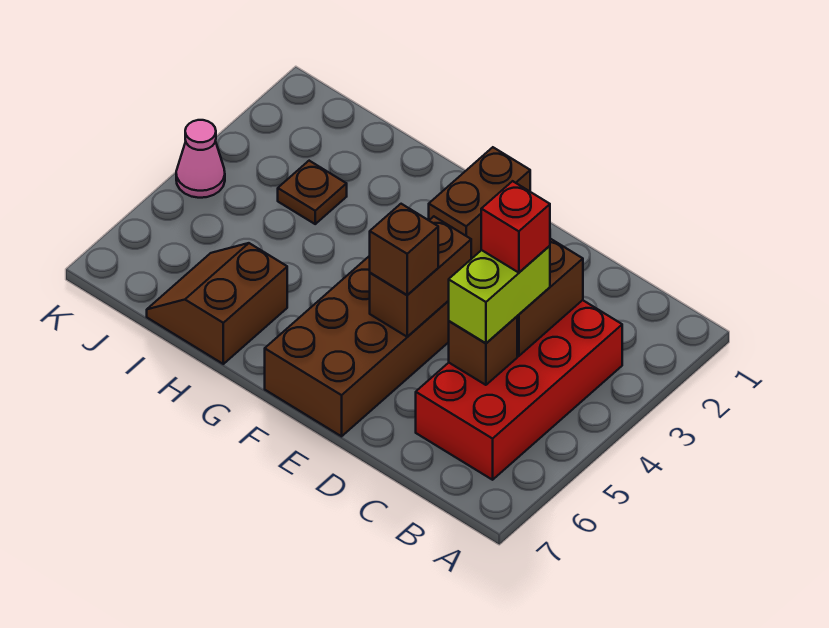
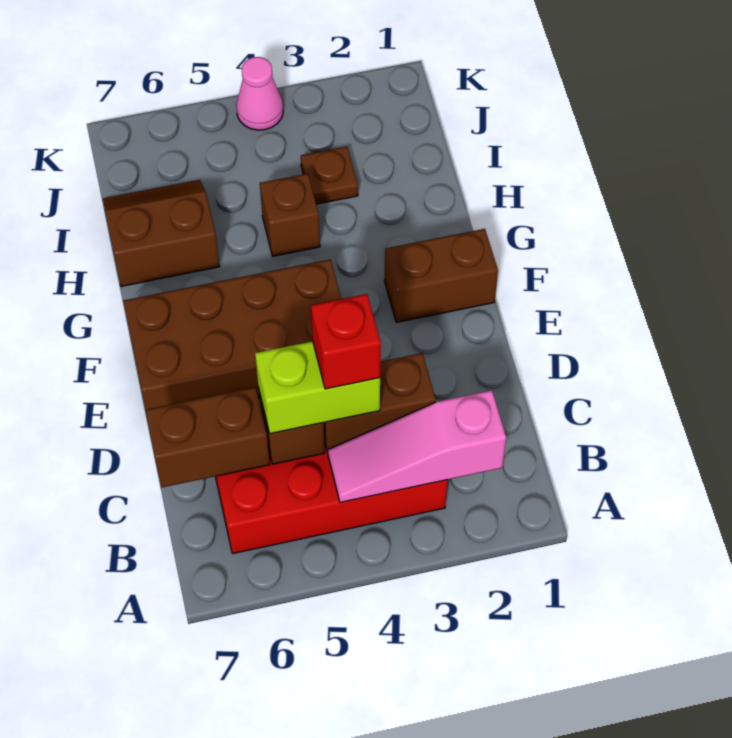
none -> pink 1x3 slope [328,390,506,502]
brown 1x2 brick [370,216,471,337] -> brown 1x2 brick moved to [145,387,270,487]
brown 1x1 brick [370,204,438,295] -> brown 1x1 brick moved to [260,174,320,256]

